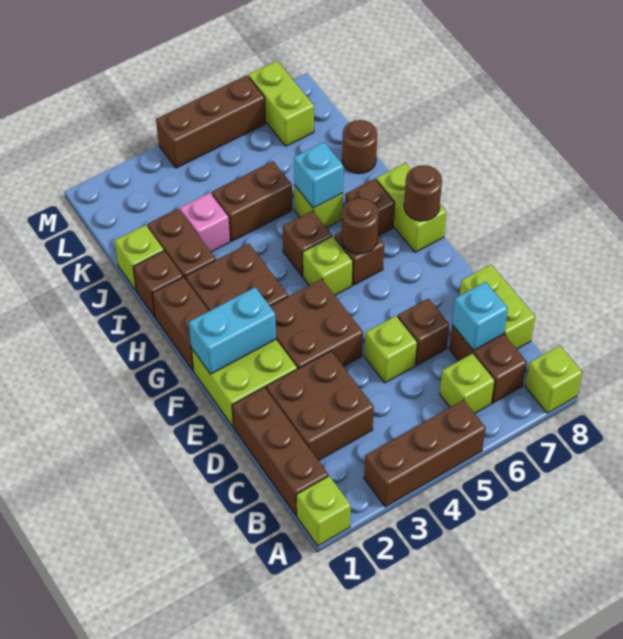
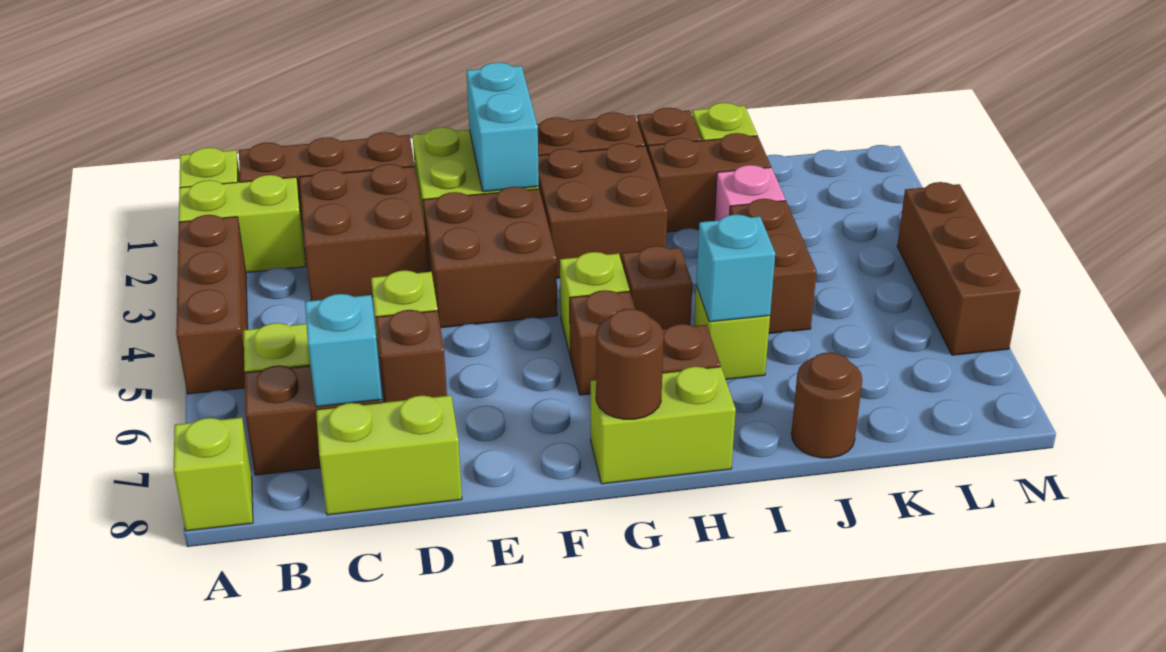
brown 1x1 round brick [341,198,379,254] -> none
lime 1x2 brick [248,61,314,146] -> lime 1x2 brick moved to [179,175,306,272]

